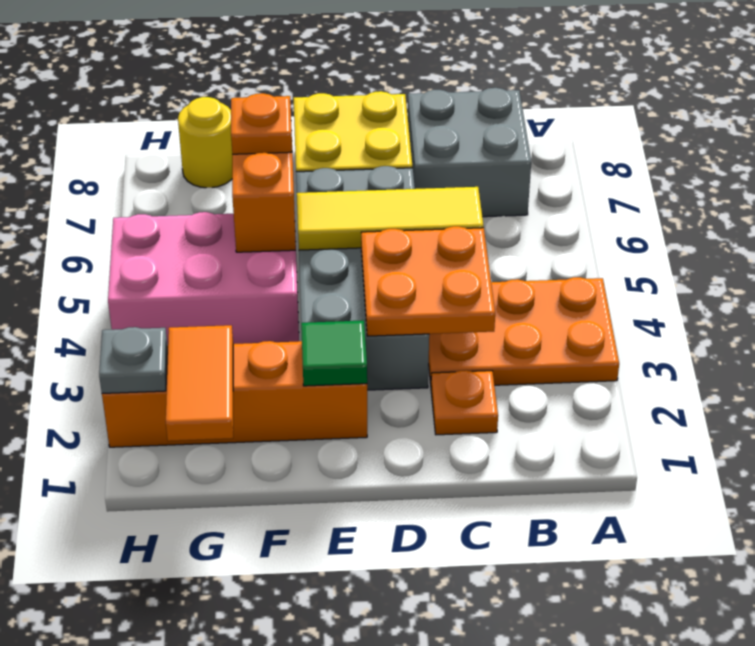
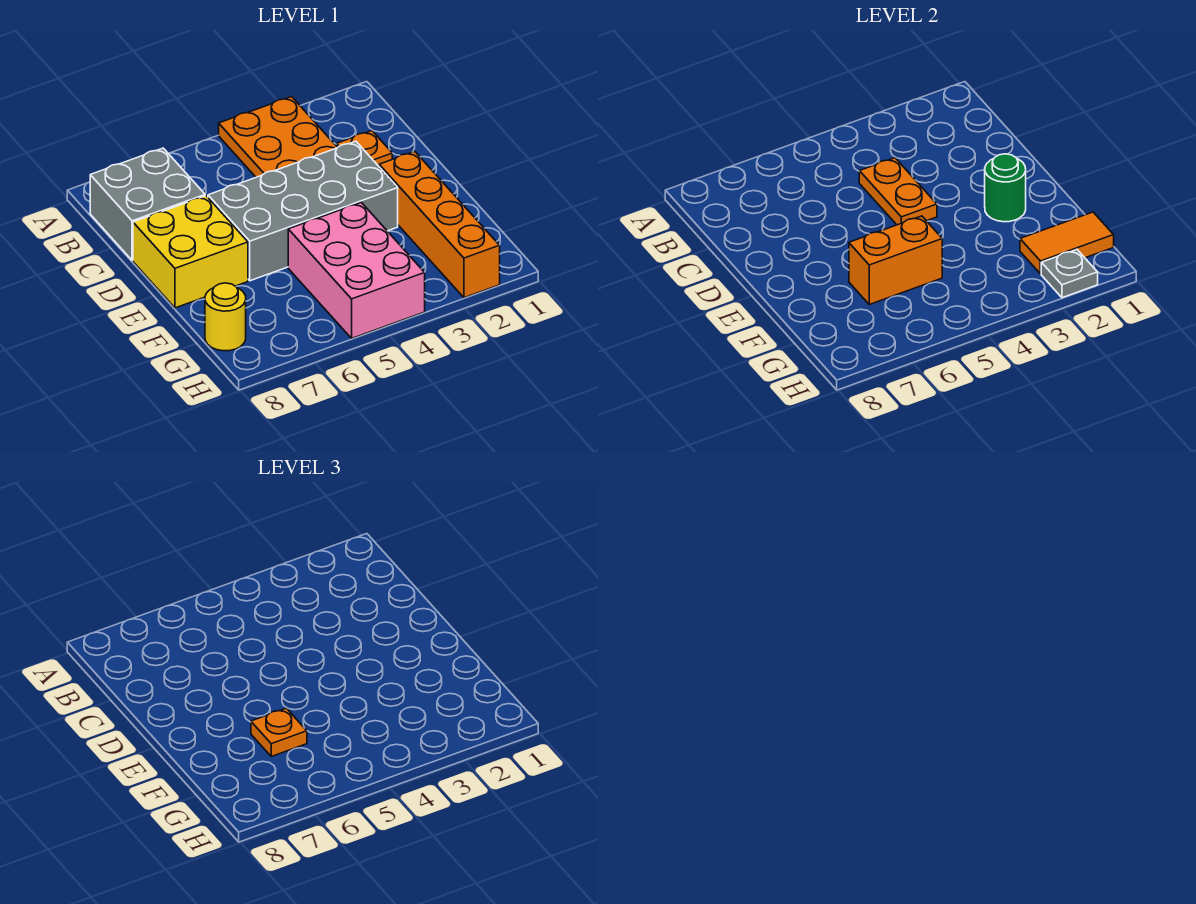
orange 2x2 plate [361,226,495,336] -> orange 1x2 plate [859,158,937,225]
yellow 1x3 tile [297,187,484,250] -> none
green 1x1 tile [301,320,367,386] -> green 1x1 round brick [985,154,1026,222]

